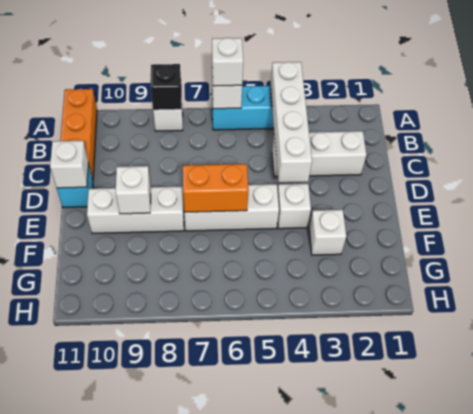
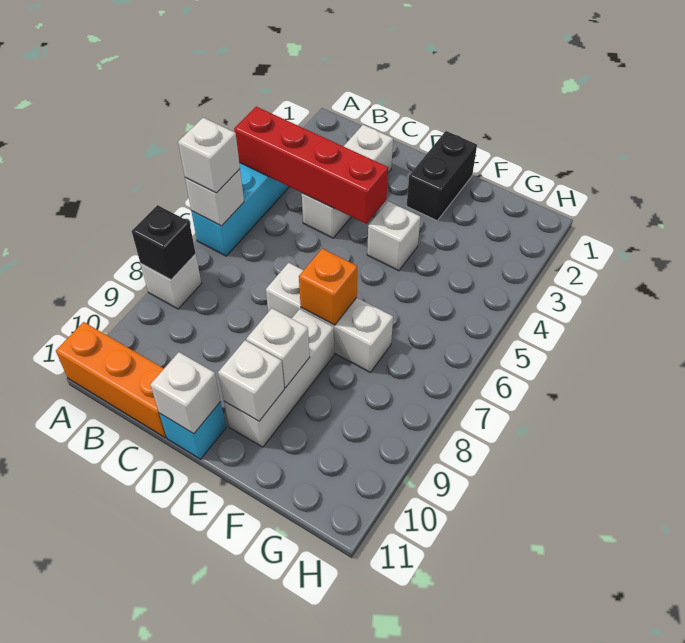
white 1x4 brick [270,62,312,183] -> red 1x4 brick [234,107,388,224]
none -> black 1x2 brick [407,131,477,221]
white 1x3 brick [184,184,279,231] -> white 1x3 brick turned to [266,263,393,372]
orange 1x2 brick [183,164,249,212] -> orange 1x1 brick [299,248,357,325]
white 1x1 brick [309,210,346,255] -> white 1x1 brick moved to [218,340,284,421]

